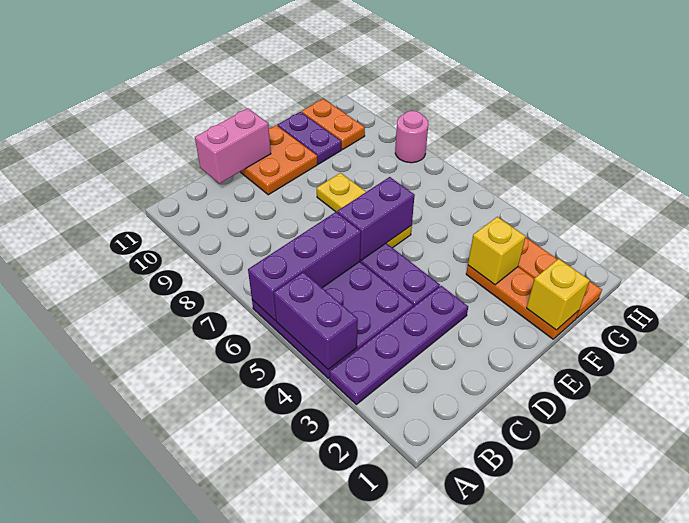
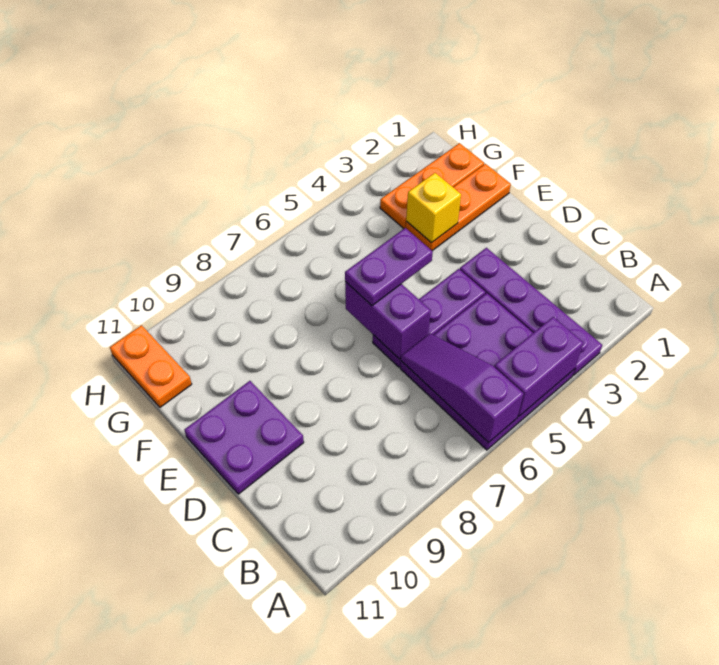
purple 1x3 brick [248,212,361,320] -> purple 1x3 slope [401,333,524,443]
pink 1x2 brick [195,108,271,183] -> none
orange 2x2 plate [240,125,318,195] -> purple 2x2 plate [184,381,304,494]
yellow 1x3 plate [317,173,412,248] -> none
yellow 1x1 brick [527,259,590,330] -> none
purple 1x2 plate [278,112,341,164] -> purple 1x2 plate moved to [345,228,433,306]
orange 1x2 plate [301,99,365,150] -> orange 1x2 plate turned to [110,325,192,407]
pink 1x1 round brick [395,111,428,163] -> none

